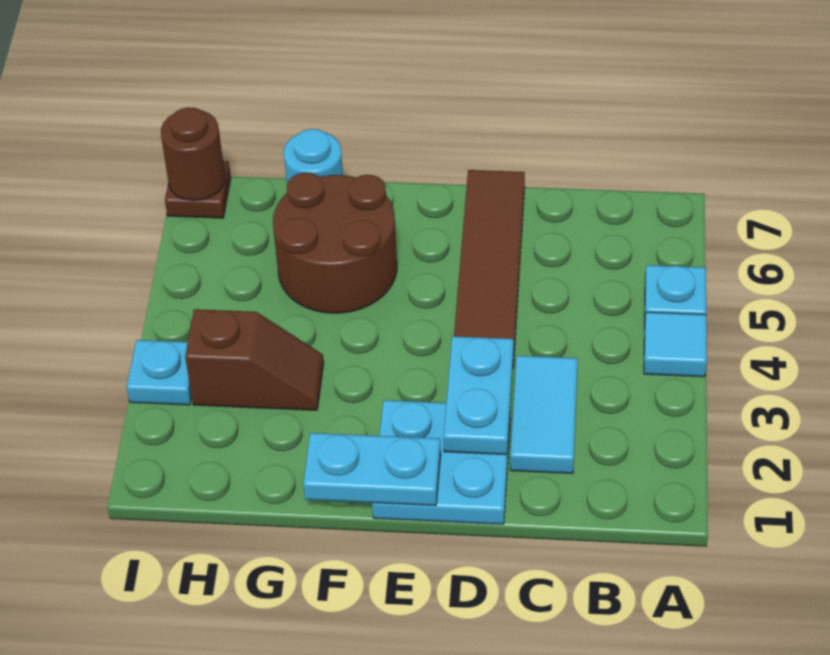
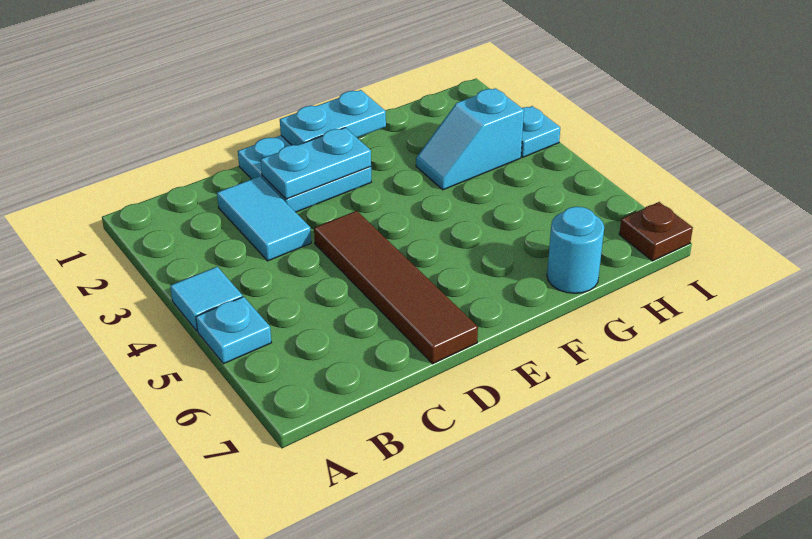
cyan 1x2 plate [444,336,514,455] -> cyan 1x2 plate turned to [261,128,371,199]
brown 2x2 round brick [273,173,397,313] -> none
brown 1x2 slope [185,309,324,410] -> cyan 1x2 slope [416,88,524,190]
brown 1x1 round brick [161,107,225,201] -> none

